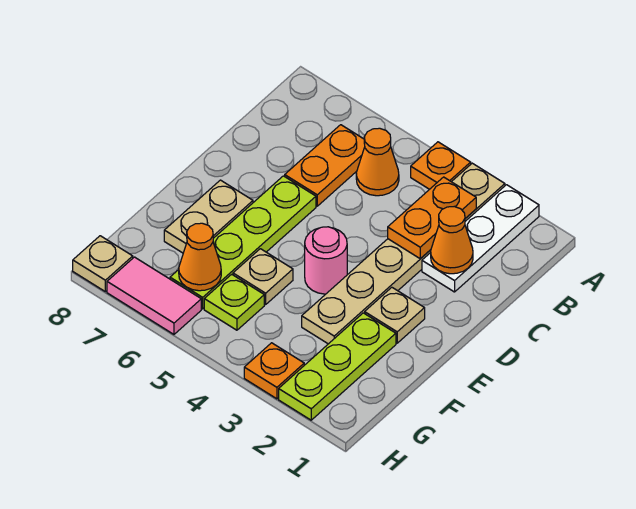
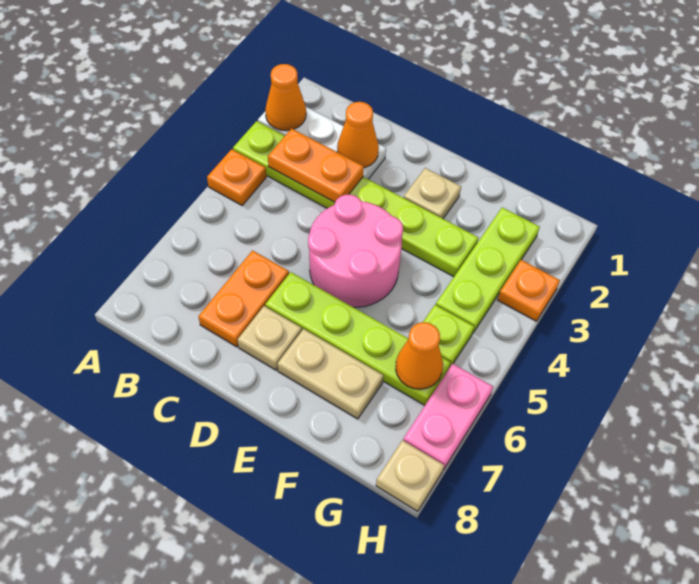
tan 1x6 plate [302,163,505,344] -> lime 1x6 plate [233,121,478,277]
orange 1x1 cone [356,128,399,196] -> orange 1x1 cone moved to [265,64,306,131]
orange 1x2 plate [285,125,365,206] -> orange 1x2 plate turned to [198,251,289,347]
pink 1x1 round brick [305,227,347,294] -> pink 2x2 round brick [308,195,403,307]
lime 1x3 plate [279,313,396,420] -> lime 1x3 plate turned to [436,207,540,333]
tan 1x1 plate [233,249,293,305] -> tan 1x1 plate moved to [238,306,302,370]
pink 1x2 tile [107,257,201,334] -> pink 1x2 plate [403,364,493,470]

